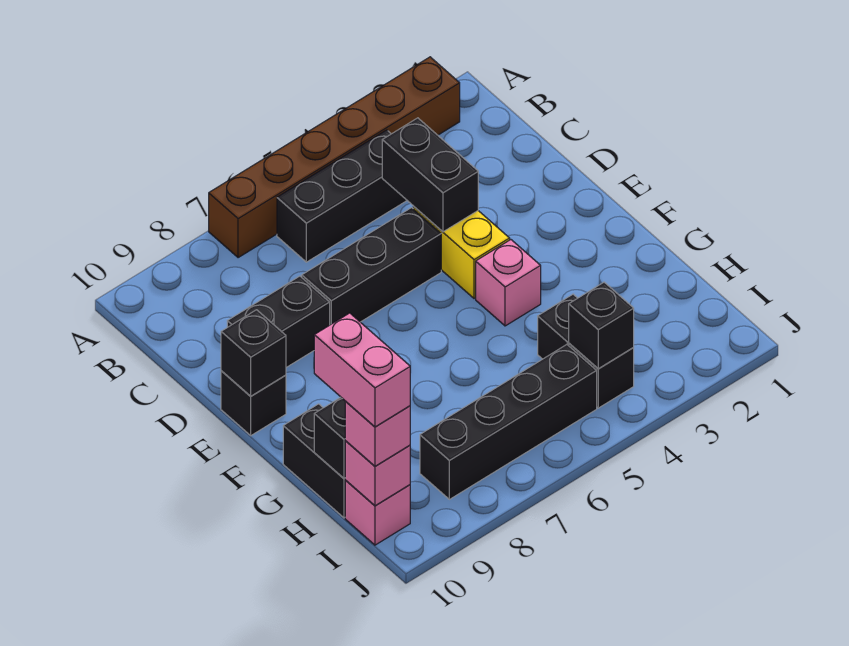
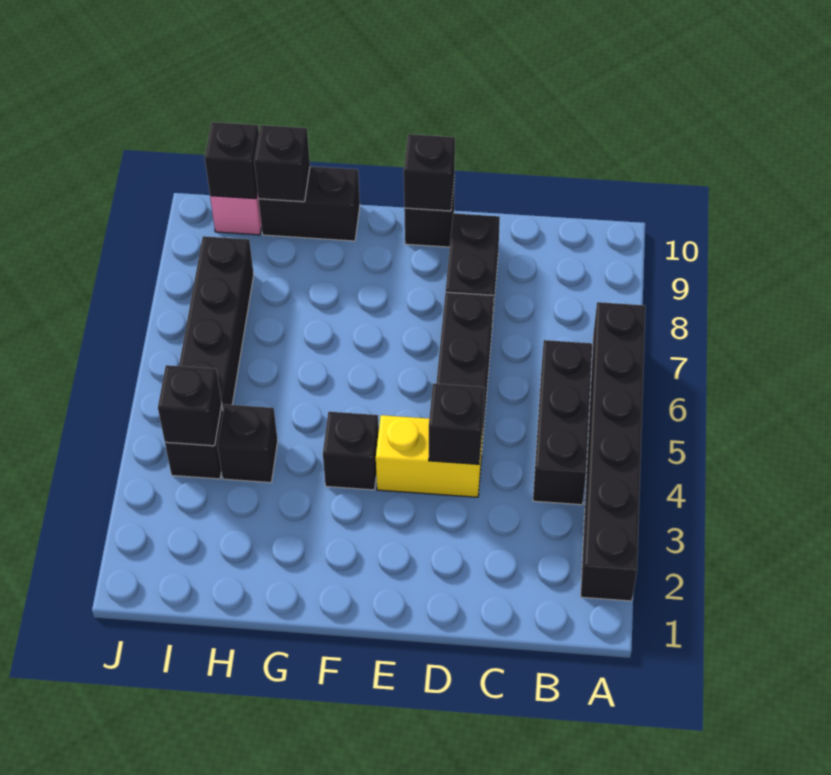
brown 1x6 brick [209,57,460,258] -> black 1x6 brick [581,302,645,601]
black 1x2 brick [382,118,478,232] -> black 1x1 brick [429,384,484,464]
pink 1x1 brick [476,240,541,326] -> black 1x1 brick [323,412,379,490]
pink 1x2 brick [314,313,410,427] -> none
pink 1x1 brick [345,441,410,506] -> black 1x1 brick [205,122,259,199]
pink 1x1 brick [345,402,410,466] -> none

